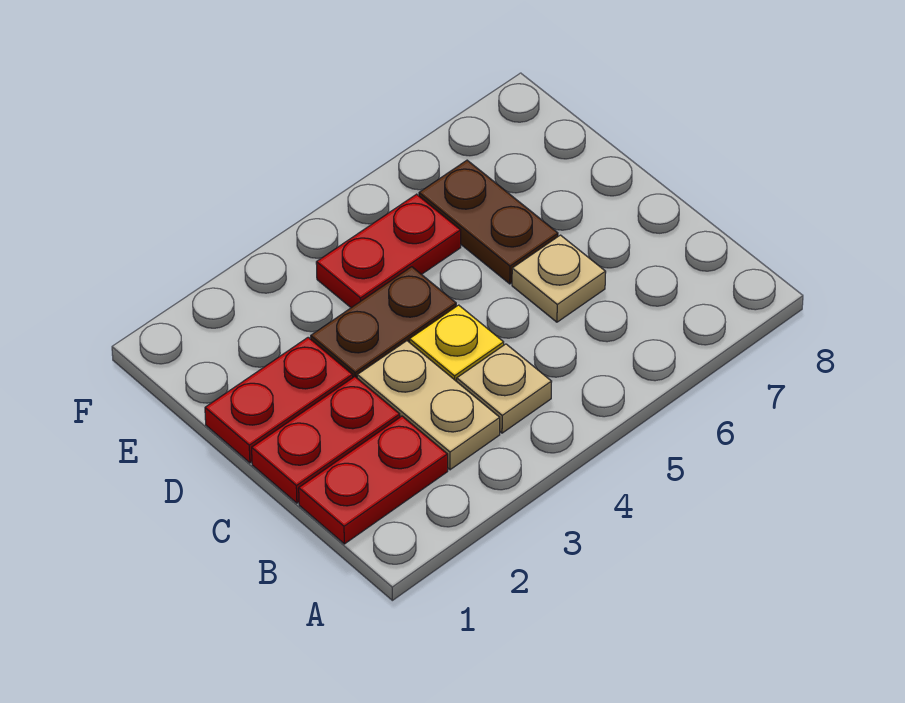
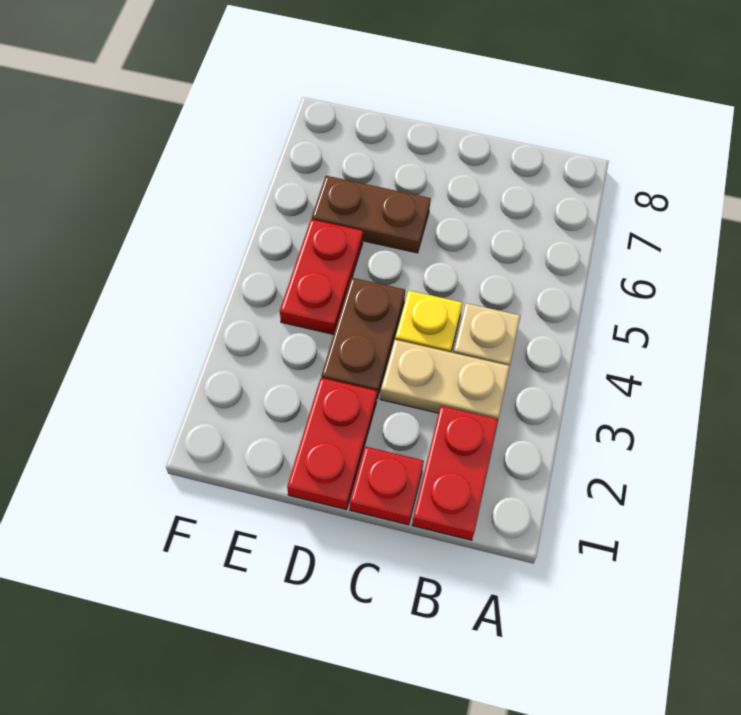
red 1x2 plate [252,377,400,503] -> red 1x1 plate [350,446,424,525]
tan 1x1 plate [512,235,606,322] -> none

